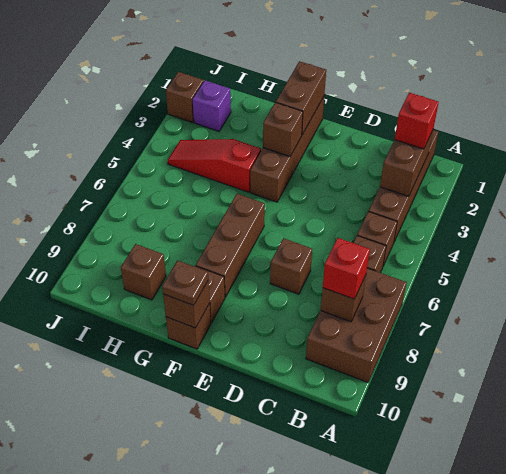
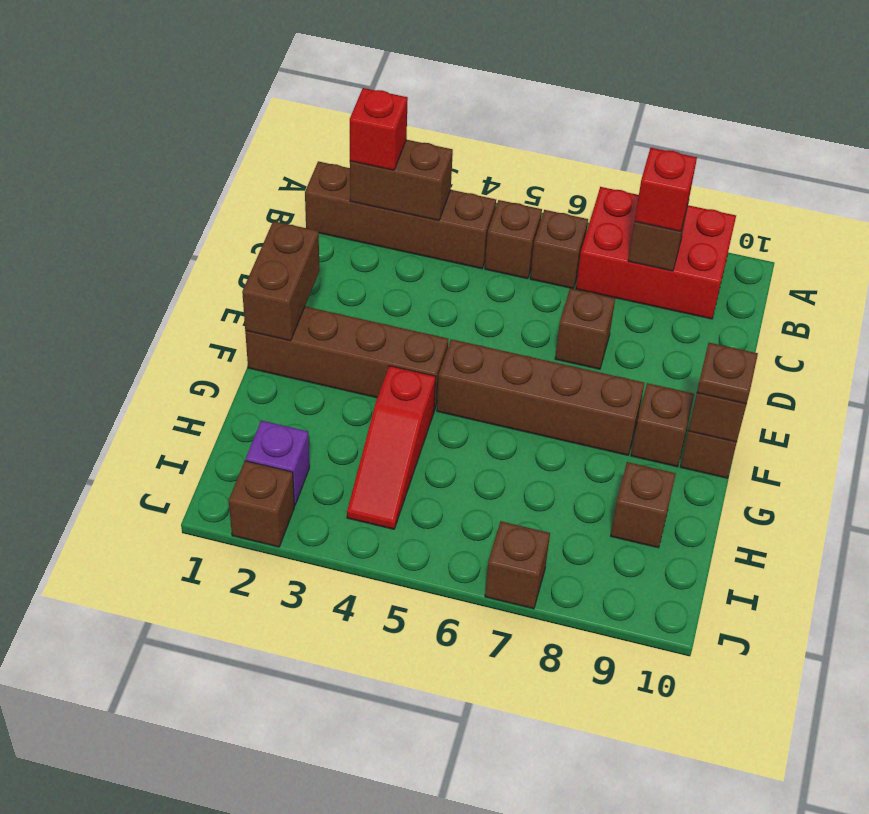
brown 2x3 brick [306,268,407,382] -> red 2x3 brick [576,187,736,319]
brown 1x2 brick [276,61,326,134] -> brown 1x2 brick turned to [242,221,320,341]
brown 1x1 brick [263,102,303,156] -> brown 1x1 brick moved to [485,521,550,609]
brown 1x3 brick [196,194,265,297] -> brown 1x4 brick [437,339,644,455]

